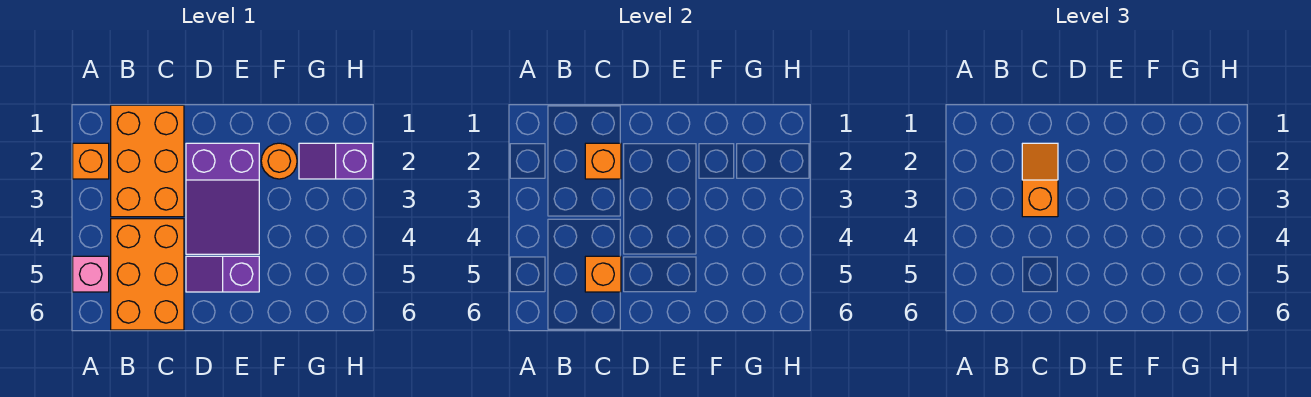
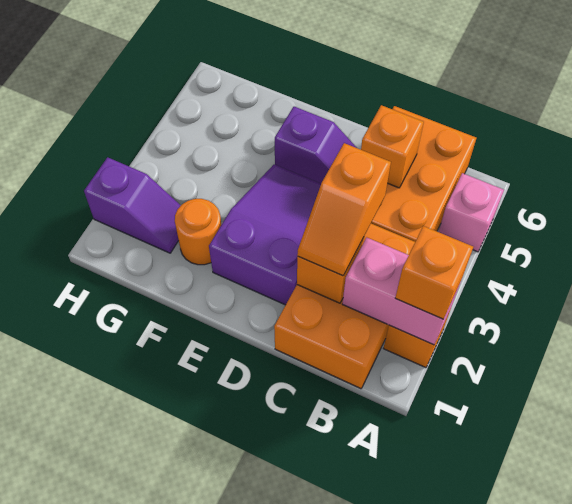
none -> pink 1x2 brick [342,238,461,345]
none -> orange 1x1 brick [395,226,473,319]

